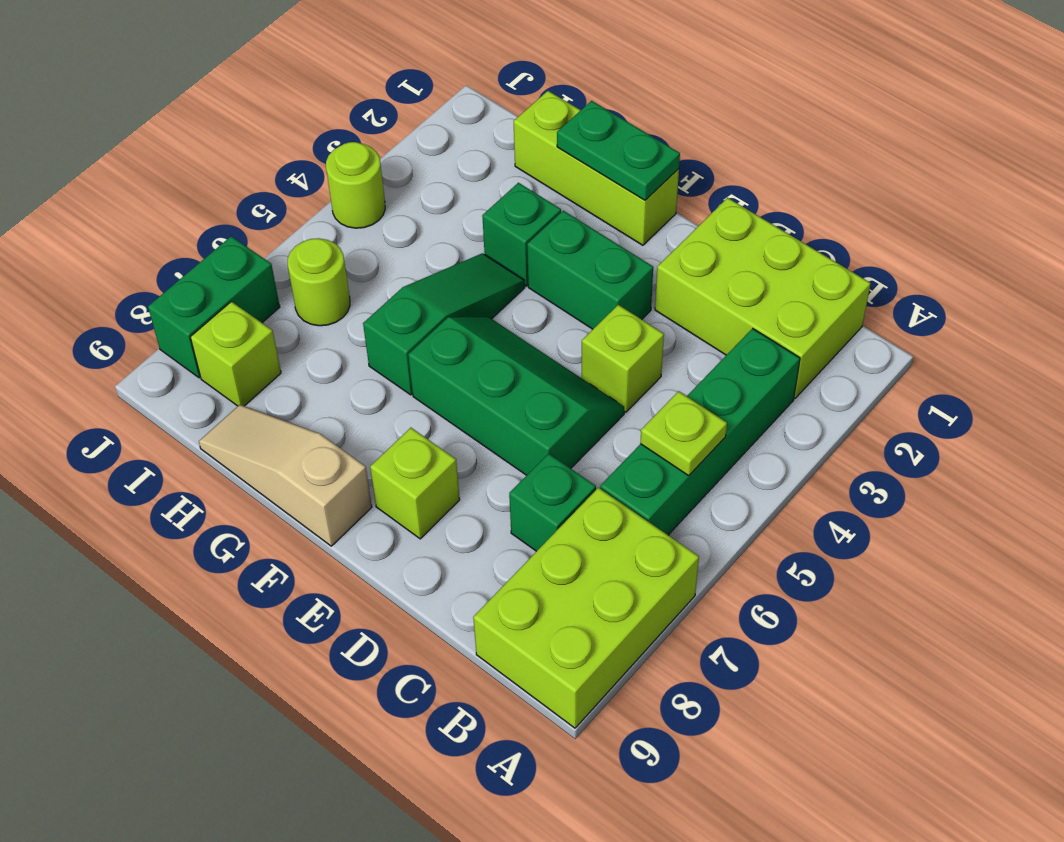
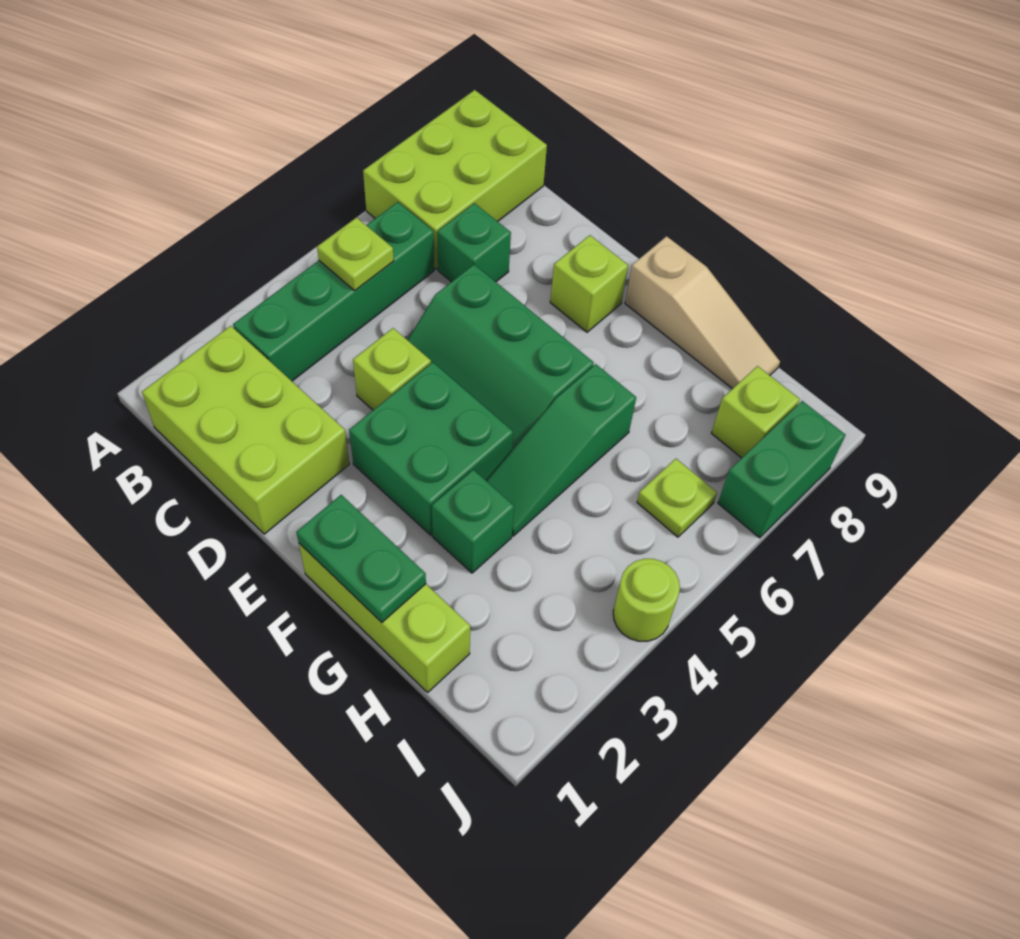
green 1x2 brick [527,211,653,329] -> green 2x2 brick [349,362,513,535]
lime 1x1 round brick [288,238,350,326] -> lime 1x1 plate [637,459,717,537]

